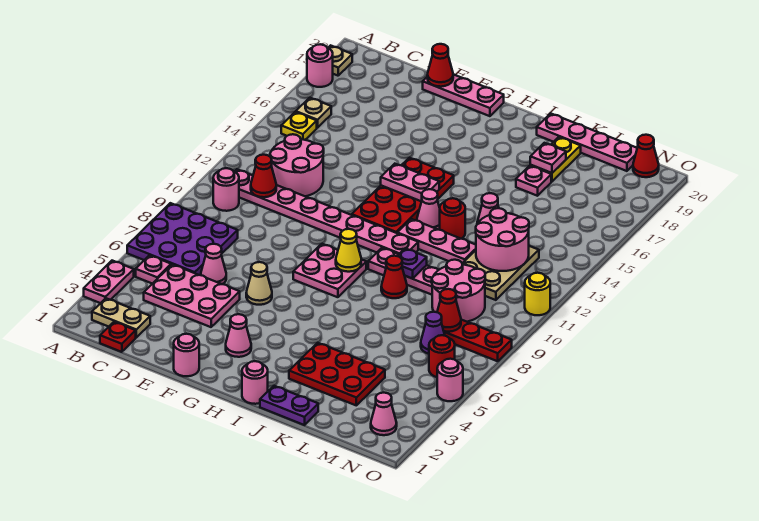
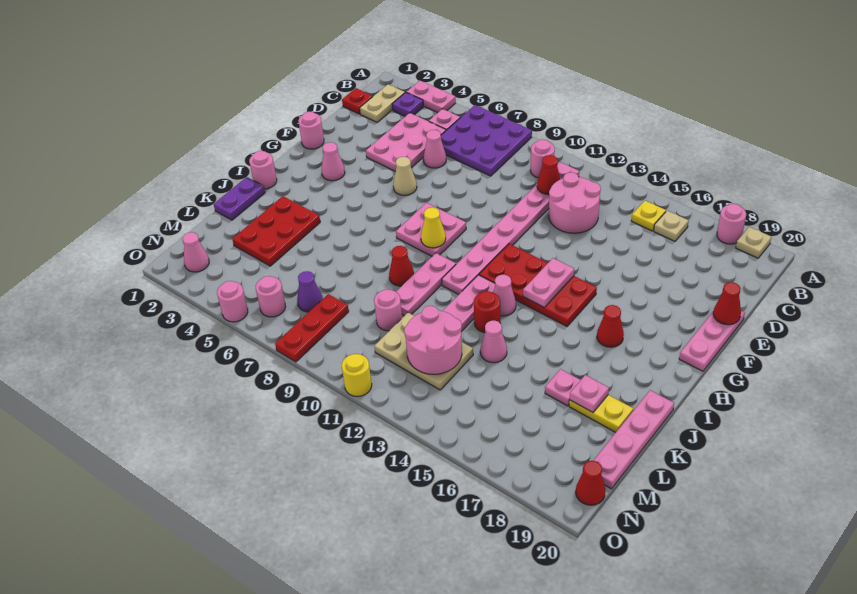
purple 1x1 plate [397,248,427,279] -> purple 1x1 plate moved to [392,92,423,116]
pink 2x2 round brick [432,260,485,322] -> pink 1x1 round brick [374,289,402,331]
red 1x1 cone [437,289,461,332] -> red 1x1 cone moved to [597,305,624,347]
red 1x1 round brick [429,335,455,377] -> pink 1x1 round brick [256,276,286,317]

